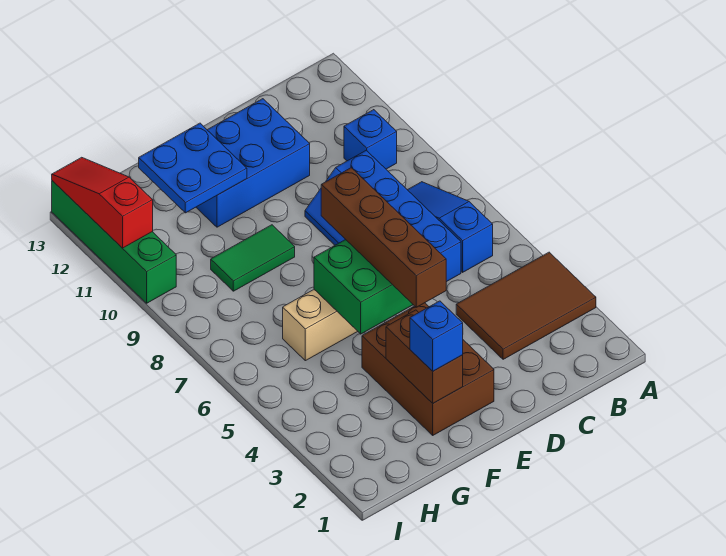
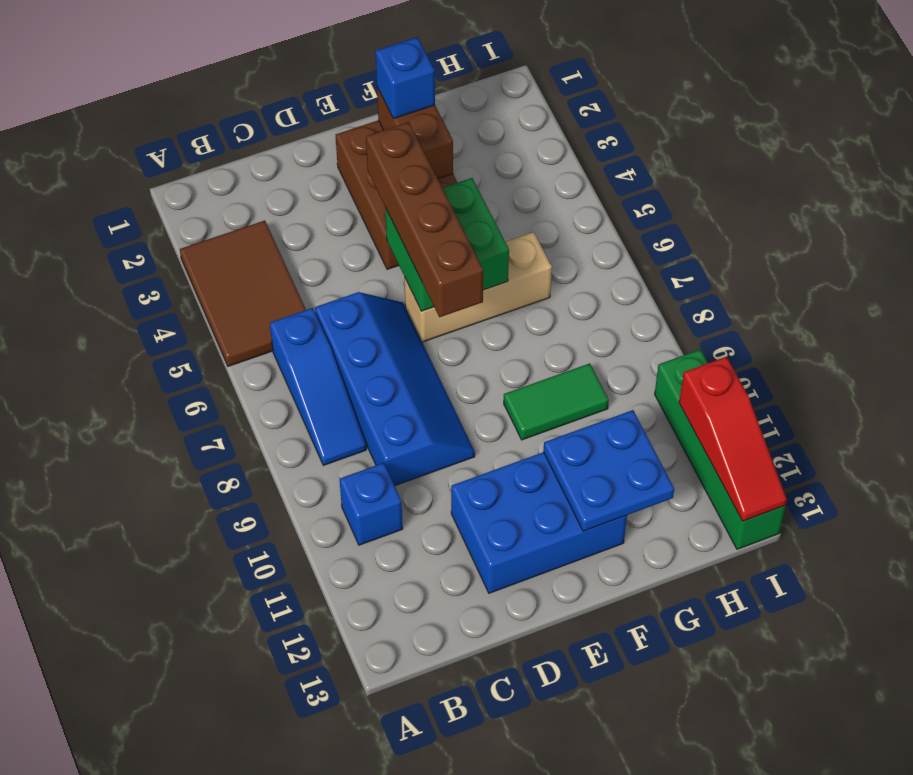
brown 2x3 tile [456,252,596,359] -> brown 2x3 tile turned to [180,221,306,366]

